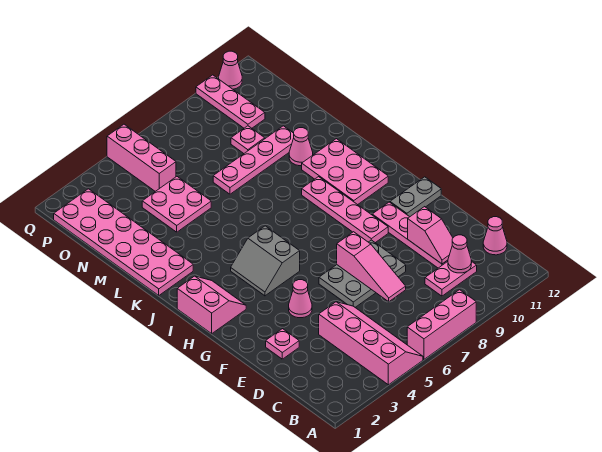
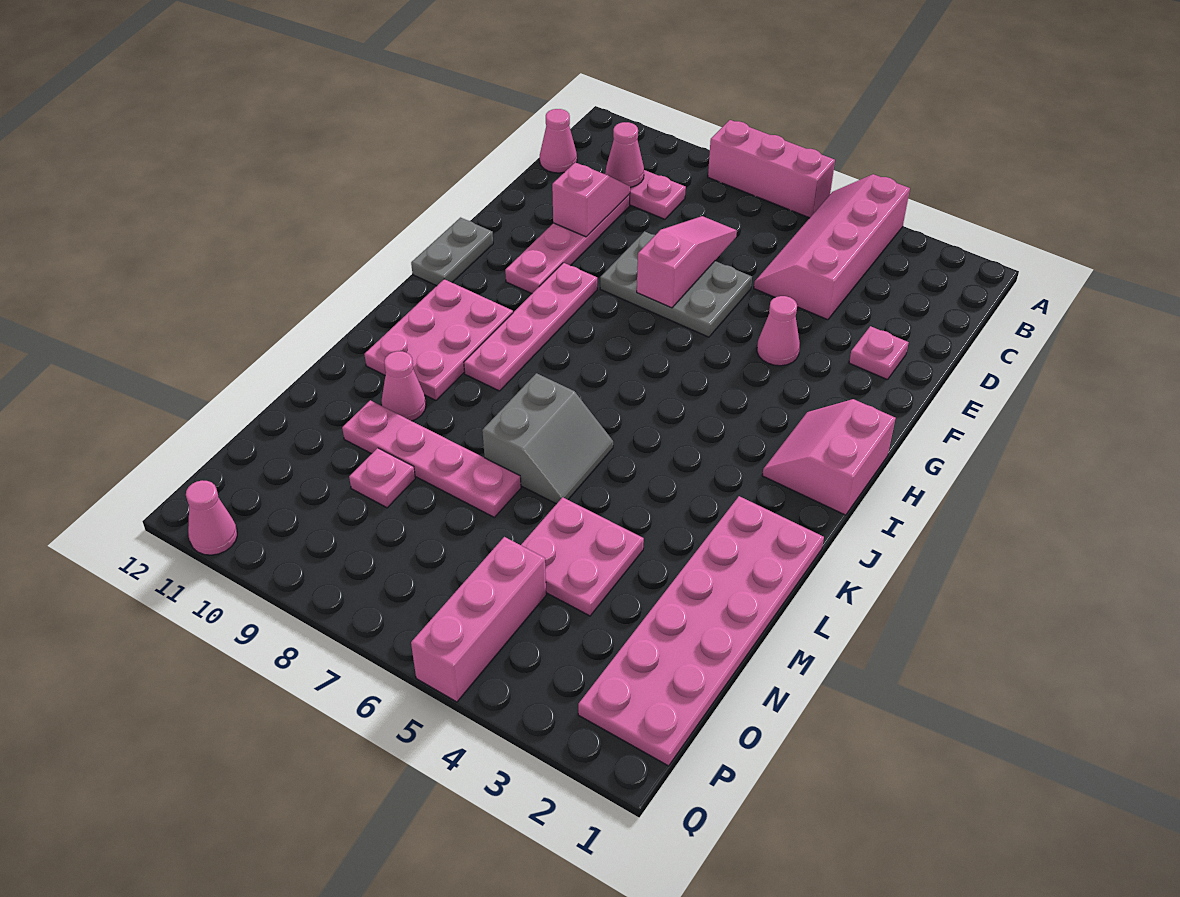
grey 1x2 plate [390,177,441,217] -> grey 1x2 plate turned to [411,218,493,286]
grey 2x2 slope [231,226,300,296] -> grey 2x2 slope moved to [482,373,613,504]
pink 1x3 plate [196,75,265,128] -> none

